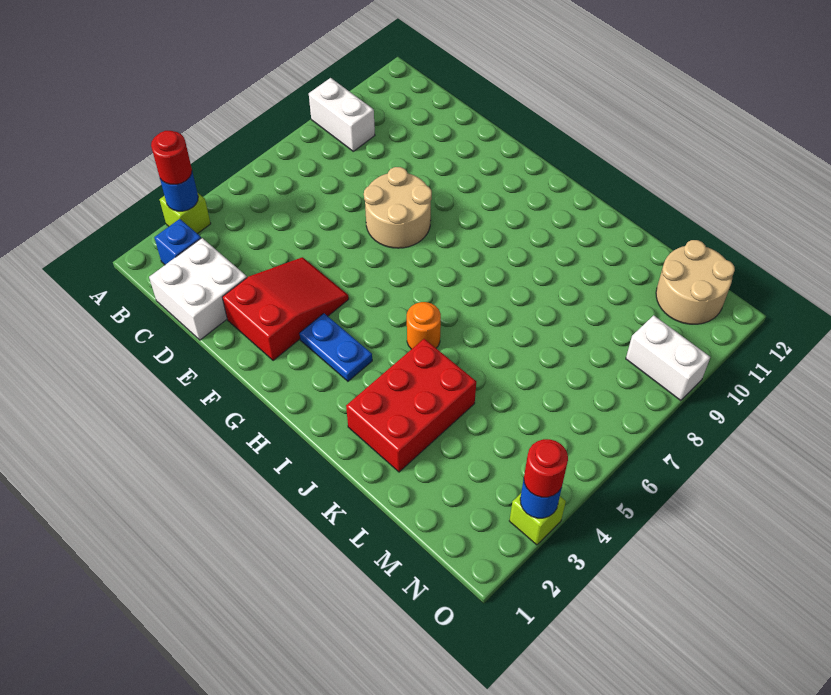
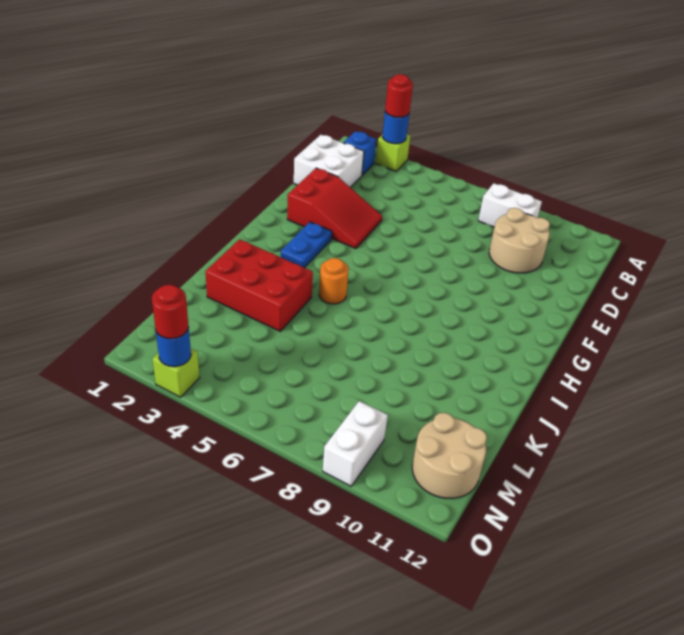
white 1x2 brick [309,78,375,151] -> white 1x2 brick turned to [478,183,542,227]
tan 2x2 round brick [364,167,432,248] -> tan 2x2 round brick moved to [489,208,550,273]

